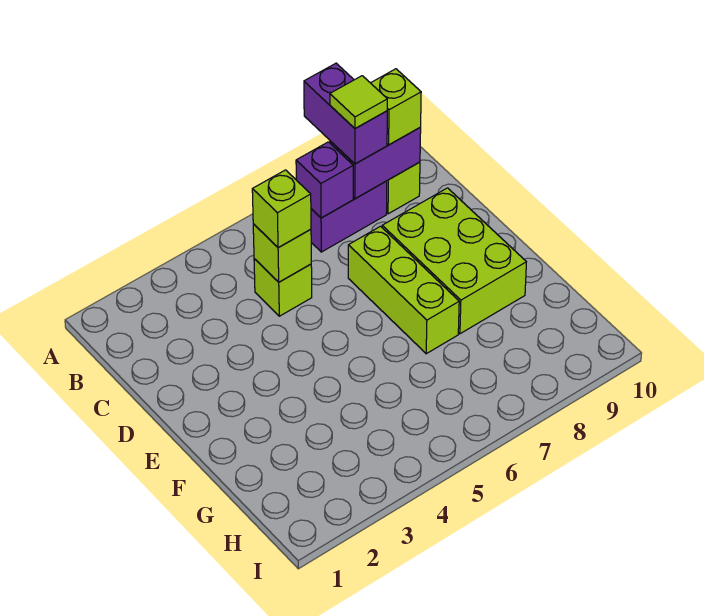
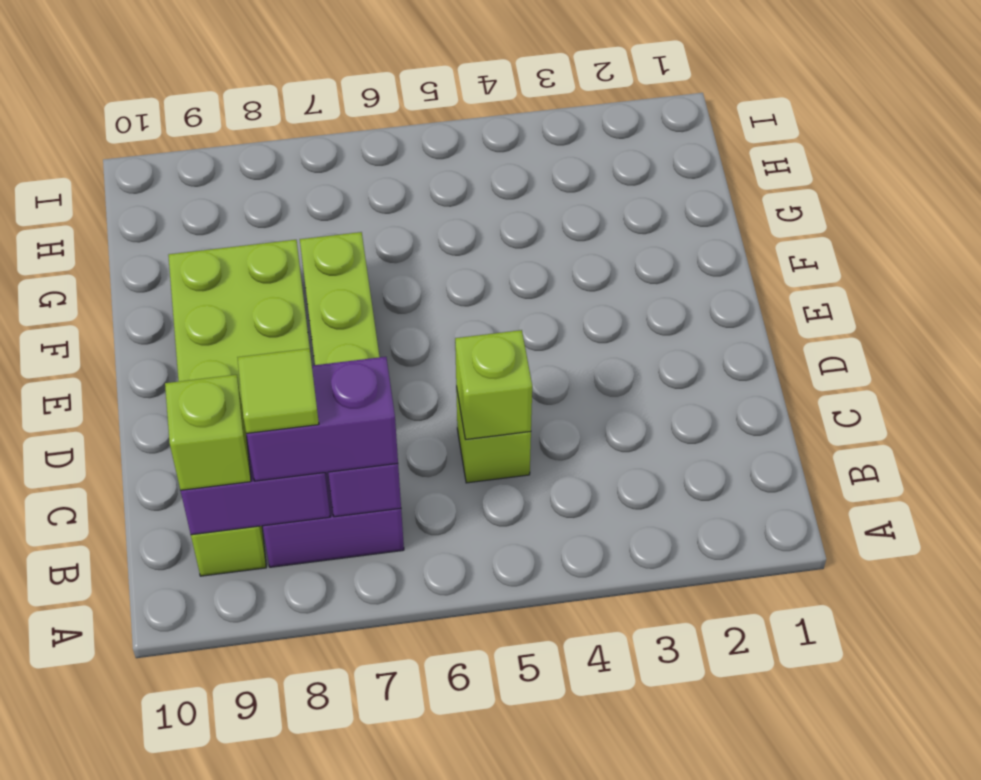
purple 1x2 brick [304,63,387,164] -> purple 1x2 brick turned to [246,357,398,481]
lime 1x1 brick [252,170,311,248] -> none

